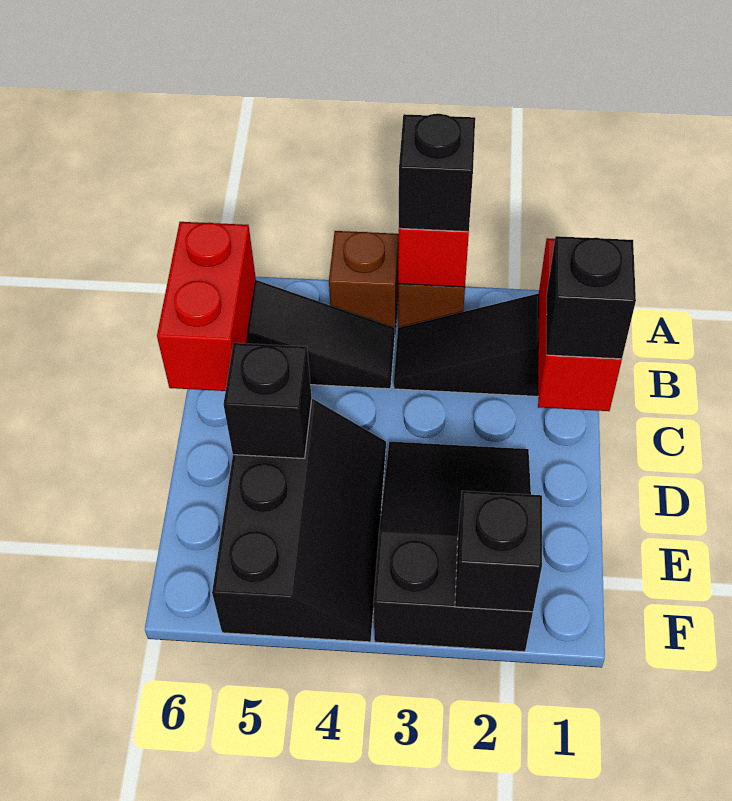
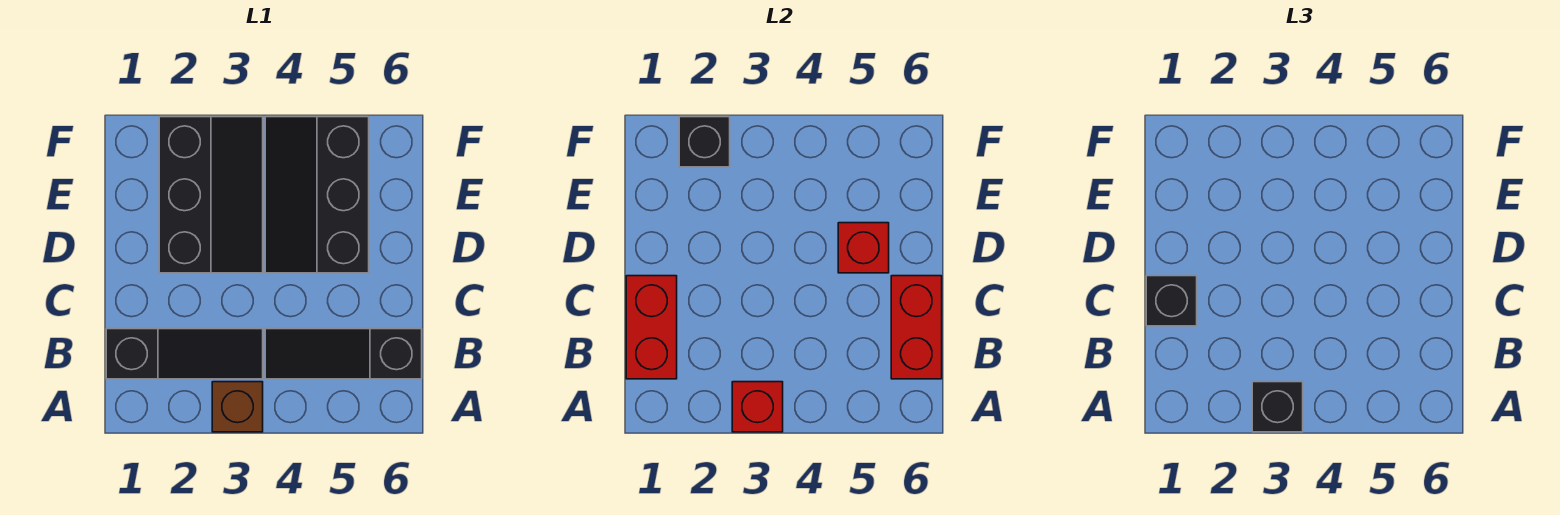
brown 1x1 brick [329,231,399,328] -> none
black 2x3 slope [373,442,533,652] -> black 2x3 slope turned to [159,117,263,273]
black 1x1 brick [224,343,312,458] -> red 1x1 brick [838,223,889,273]

